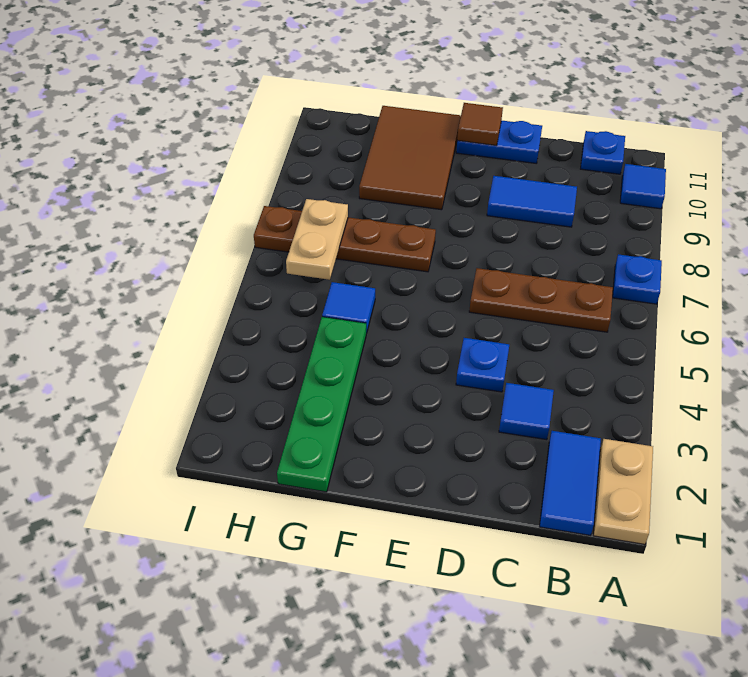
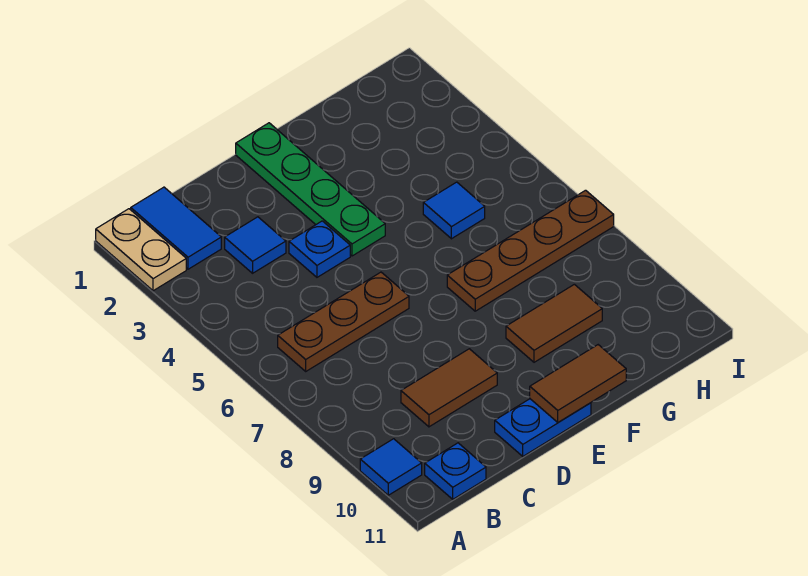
blue 1x1 plate [613,254,662,304] -> none
blue 1x2 tile [487,176,577,227] -> brown 1x2 tile [401,349,497,427]
brown 1x1 tile [457,103,503,145] -> brown 1x2 tile [530,345,626,422]
brown 2x3 tile [359,106,461,210] -> brown 1x2 tile [506,284,602,362]
green 1x4 plate [277,317,366,492] -> green 1x4 plate moved to [236,123,385,256]
tan 1x2 plate [286,199,348,280] -> none

